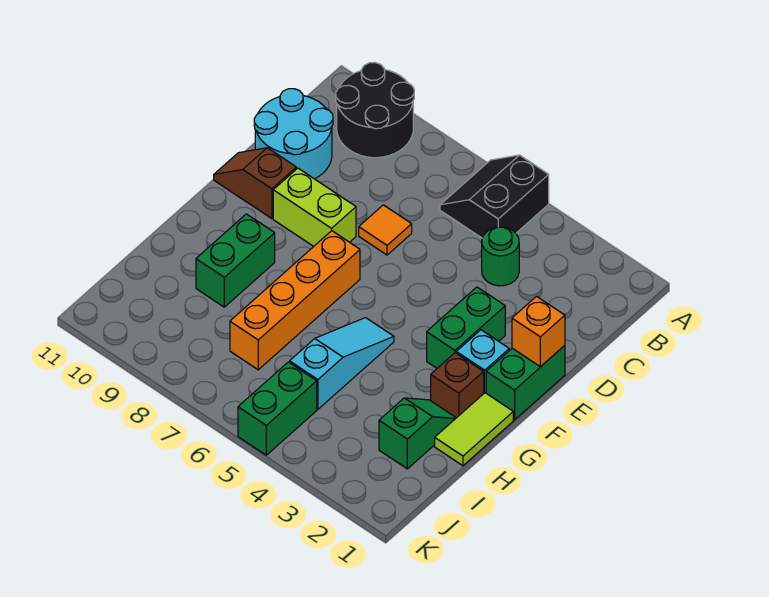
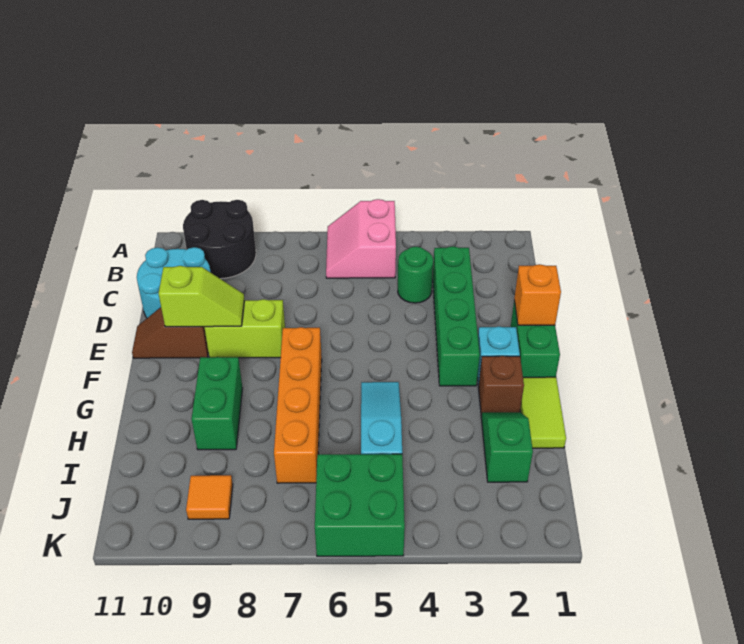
black 2x2 slope [440,155,549,238] -> pink 2x2 slope [326,199,396,278]
orange 1x1 tile [359,205,412,255] -> orange 1x1 tile moved to [186,475,233,519]
green 1x2 brick [427,287,505,368] -> green 1x4 brick [433,246,480,386]
none -> lime 1x2 slope [159,266,244,327]
green 1x2 brick [238,362,317,455] -> green 2x2 brick [315,454,405,556]

